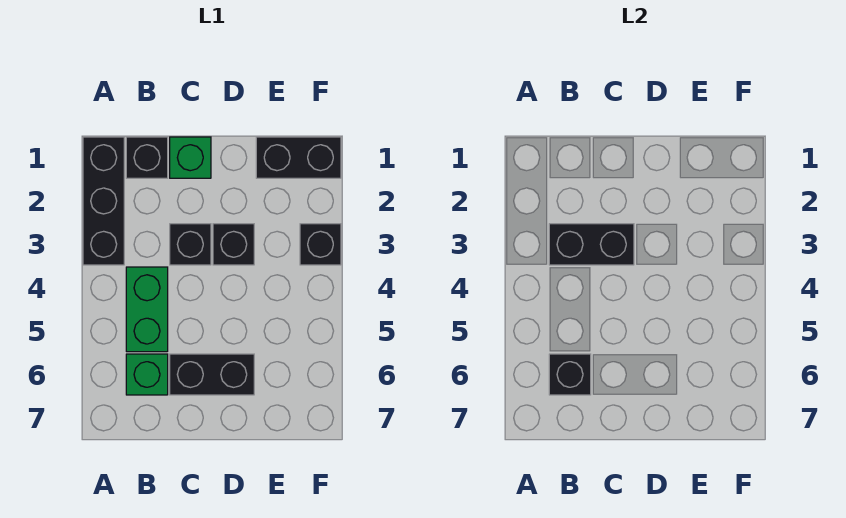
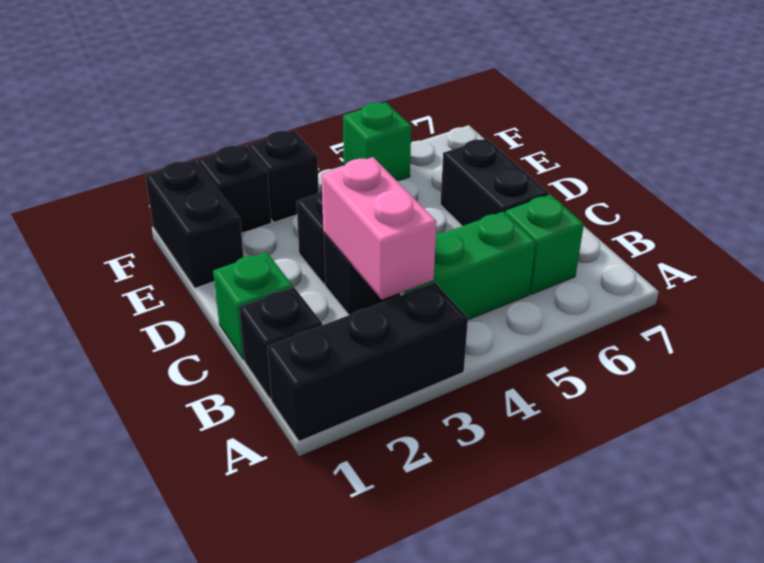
black 1x2 brick [549,224,634,265] -> pink 1x2 brick [322,157,437,299]
black 1x1 brick [549,354,591,395] -> black 1x1 brick moved to [198,145,271,233]
none -> green 1x1 brick [343,102,411,181]

